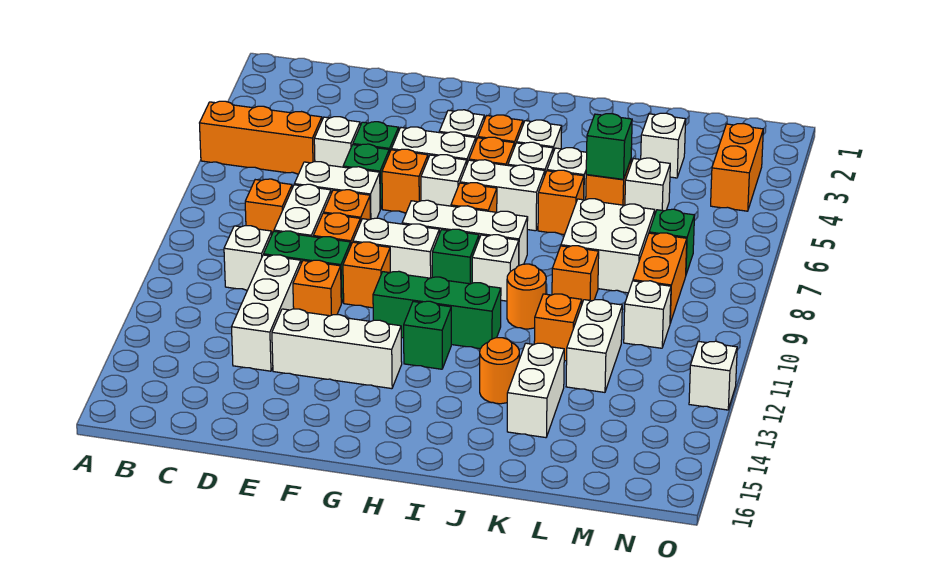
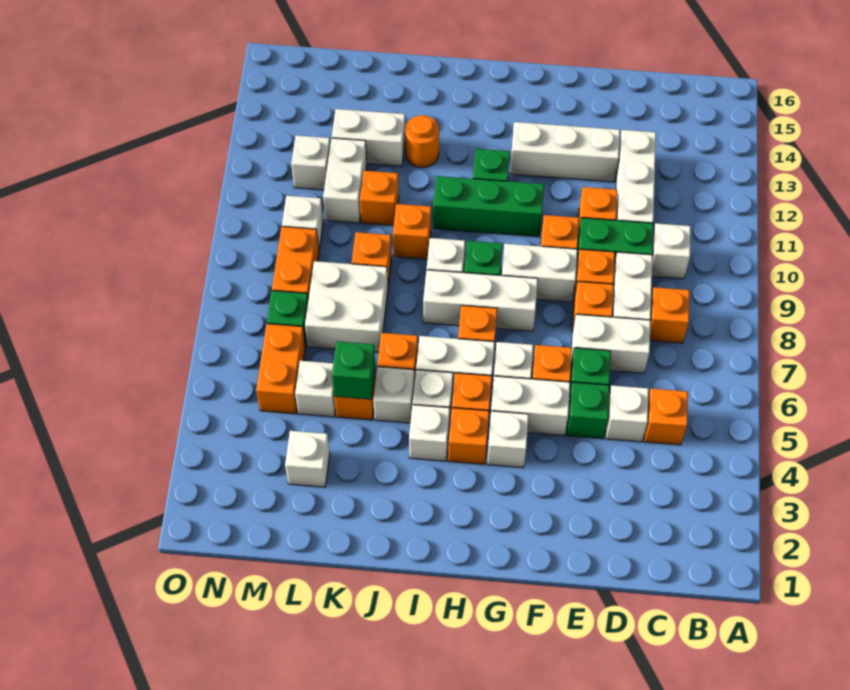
orange 1x3 brick [200,101,322,174] -> orange 1x1 brick [644,389,688,445]
orange 1x1 round brick [507,264,546,329] -> orange 1x1 brick [393,204,431,259]
white 1x2 brick [507,343,564,438] -> white 1x2 brick turned to [332,109,405,166]
orange 1x2 brick [711,124,763,211] -> orange 1x2 brick moved to [256,324,306,414]
white 1x1 brick [689,341,737,410] -> white 1x1 brick moved to [291,135,330,190]

